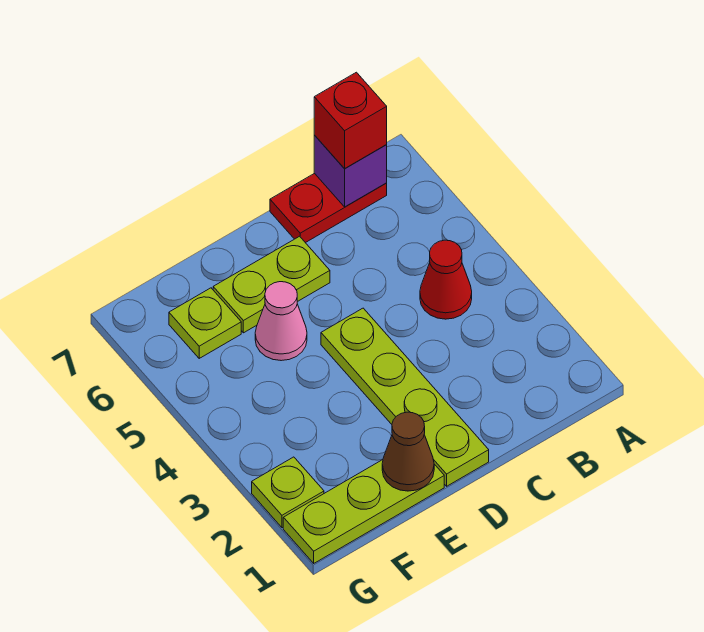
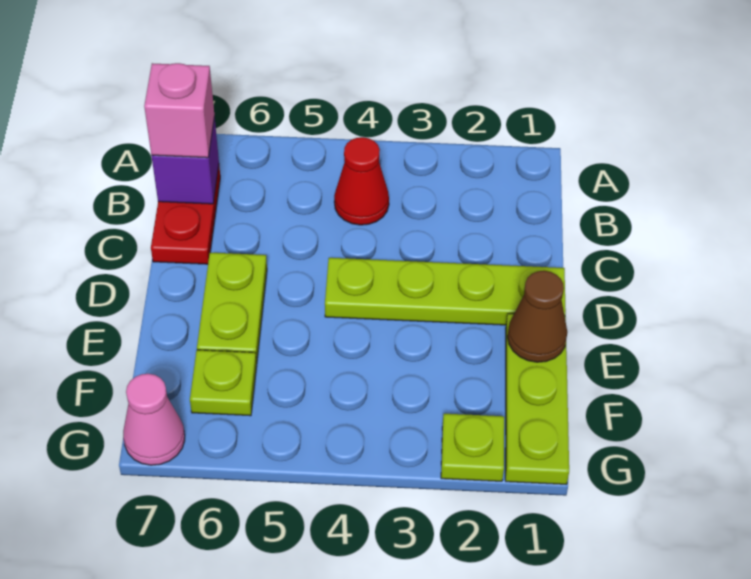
red 1x1 brick [314,72,387,169] -> pink 1x1 brick [144,63,214,158]
pink 1x1 cone [255,282,307,361] -> pink 1x1 cone moved to [123,374,185,465]

